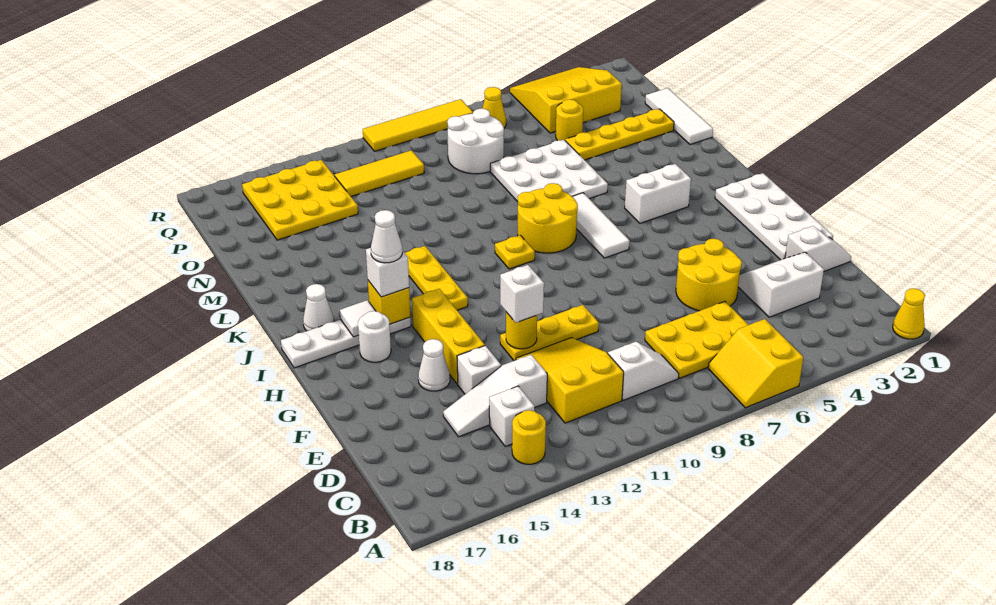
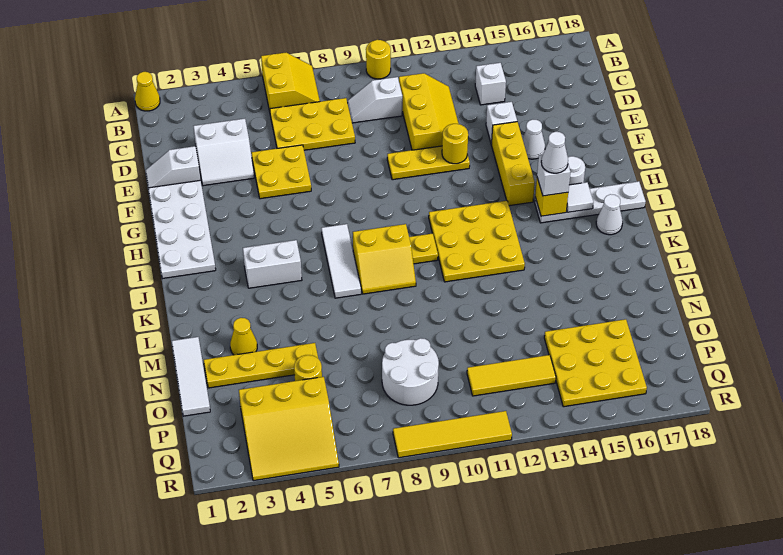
yellow 1x1 round brick [512,410,546,464] -> yellow 1x1 round brick moved to [366,40,391,79]
yellow 2x3 slope [516,338,624,423] -> yellow 2x3 slope turned to [399,73,459,150]
white 1x3 slope [443,355,547,437] -> none
yellow 2x2 round brick [676,239,742,311] -> yellow 2x2 plate [251,145,311,199]
white 1x1 brick [500,265,544,323] -> none
yellow 1x3 plate [405,246,468,310] -> yellow 3x3 plate [429,201,525,282]
yellow 2x2 round brick [518,183,578,253] -> yellow 2x2 slope [353,224,416,294]
white 3x3 plate [490,140,608,202] -> none
yellow 1x1 cone [482,87,506,128] -> yellow 1x1 cone moved to [230,318,257,355]

